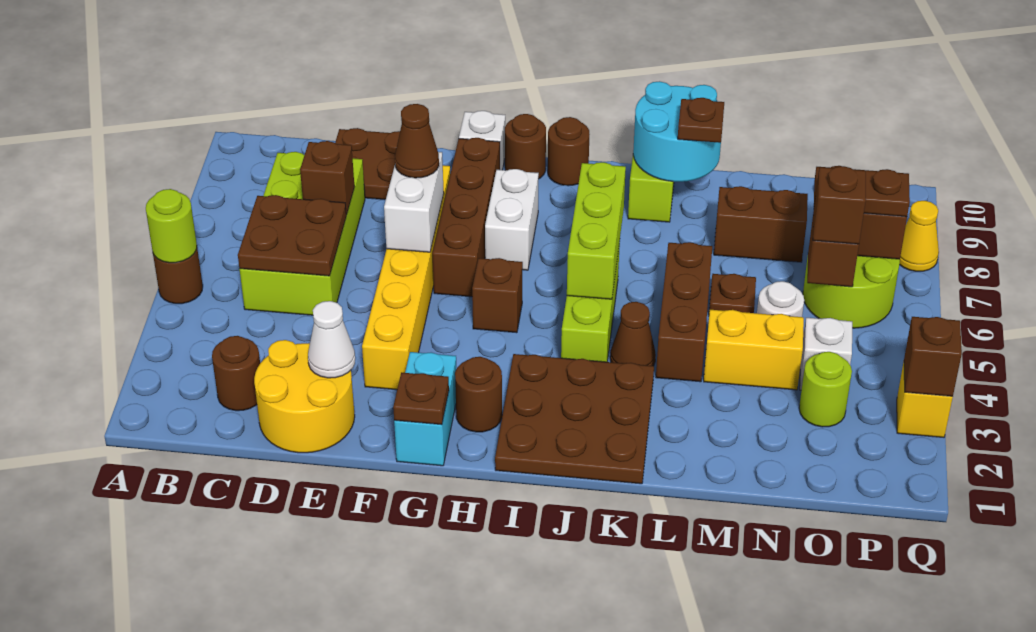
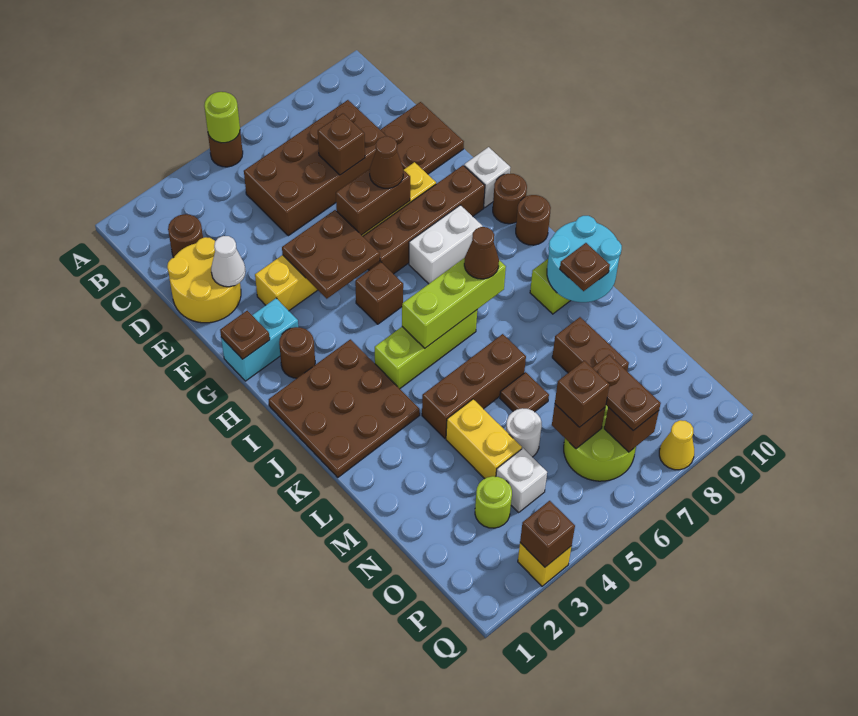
lime 2x4 brick [240,152,365,315] -> brown 2x4 brick [244,100,387,236]
brown 2x2 plate [238,195,347,276] -> brown 2x2 plate moved to [282,210,380,299]
white 1x2 brick [384,152,444,252] -> brown 1x2 brick [336,169,410,235]
brown 1x1 cone [610,302,656,366] -> brown 1x1 cone moved to [464,227,499,279]

